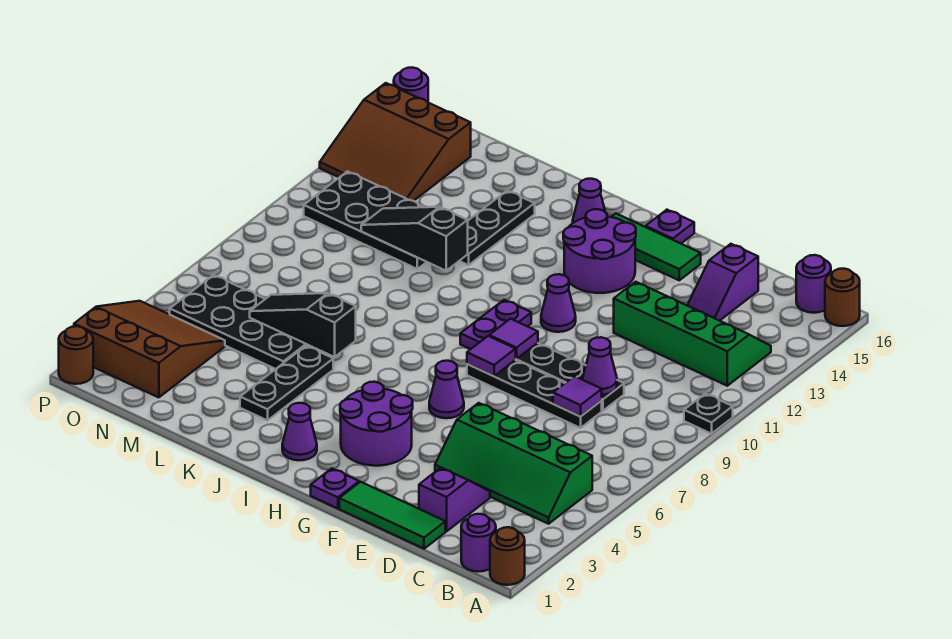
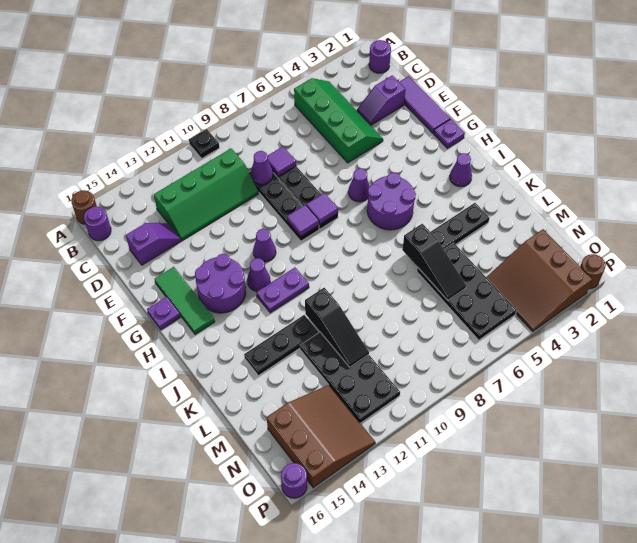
brown 1x1 round brick [490,527,525,585] -> none
green 2x4 slope [614,282,771,386] -> green 2x4 slope turned to [154,148,259,241]
green 1x3 tile [339,482,445,549] -> purple 1x3 tile [400,76,450,134]
purple 2x2 round brick [340,382,413,466] -> purple 2x2 round brick moved to [367,173,416,230]
purple 1x2 plate [460,300,531,349] -> purple 1x2 plate moved to [256,268,309,313]
purple 1x1 cone [573,179,605,223] -> purple 1x1 cone moved to [247,258,270,291]

